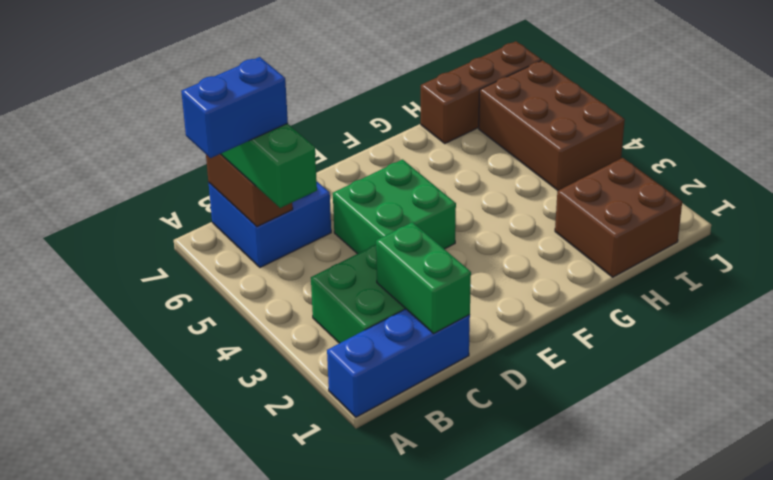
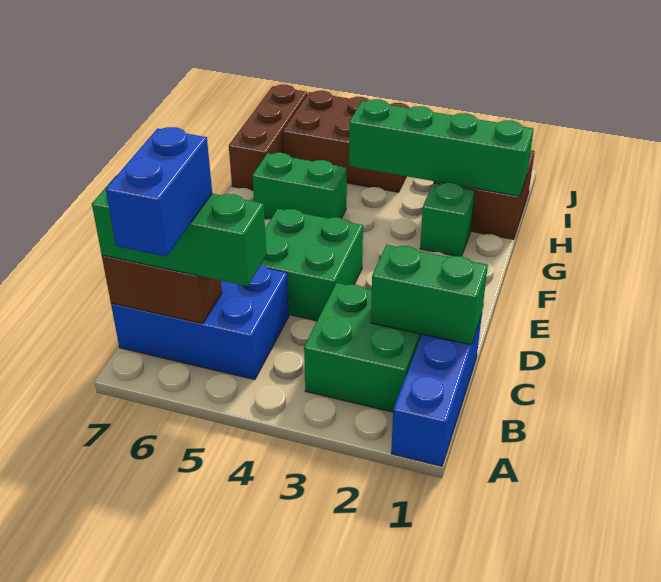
blue 2x2 brick [209,182,331,267] -> blue 2x3 brick [111,265,289,380]
none -> green 1x1 brick [420,183,475,256]
none -> green 1x2 brick [252,153,347,219]
none -> green 1x4 brick [349,99,534,196]

